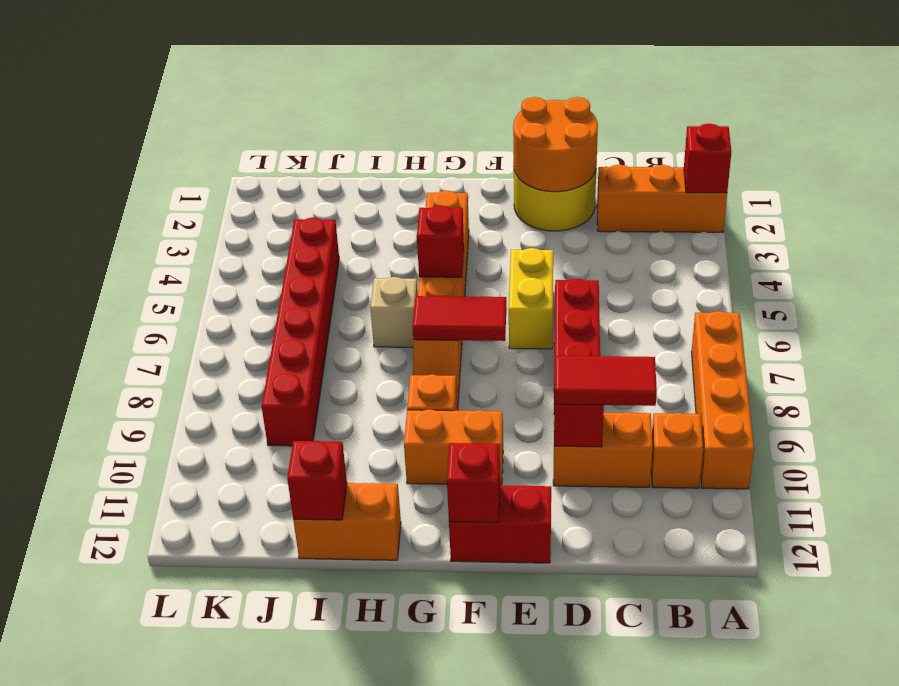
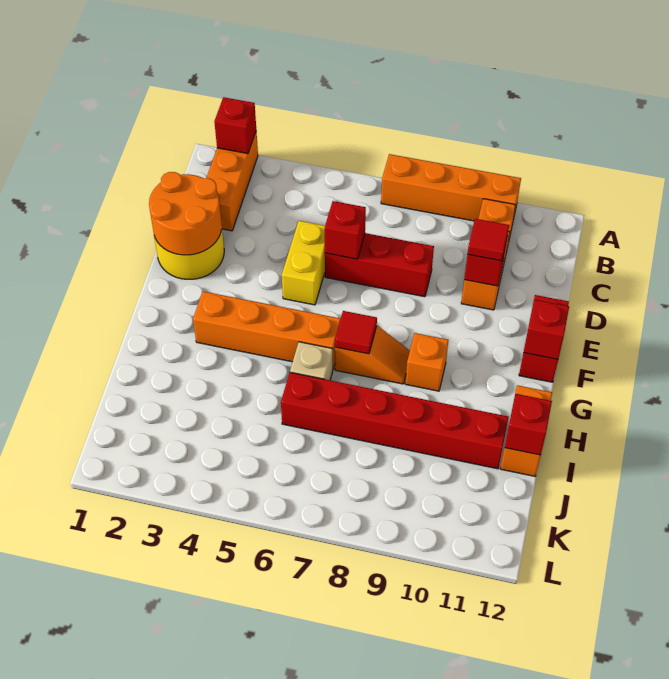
red 1x2 tile [554,356,657,406] -> red 1x1 tile [468,219,509,261]
yellow 1x2 brick [509,248,553,349] -> yellow 1x2 brick turned to [282,221,325,305]
red 1x2 tile [413,296,506,341] -> red 1x1 tile [335,311,377,354]
orange 1x2 brick [404,409,503,485] -> none
red 1x1 brick [417,206,464,277] -> red 1x1 brick moved to [325,201,366,259]
red 1x6 brick [262,217,339,446] -> red 1x6 brick moved to [281,372,509,469]

